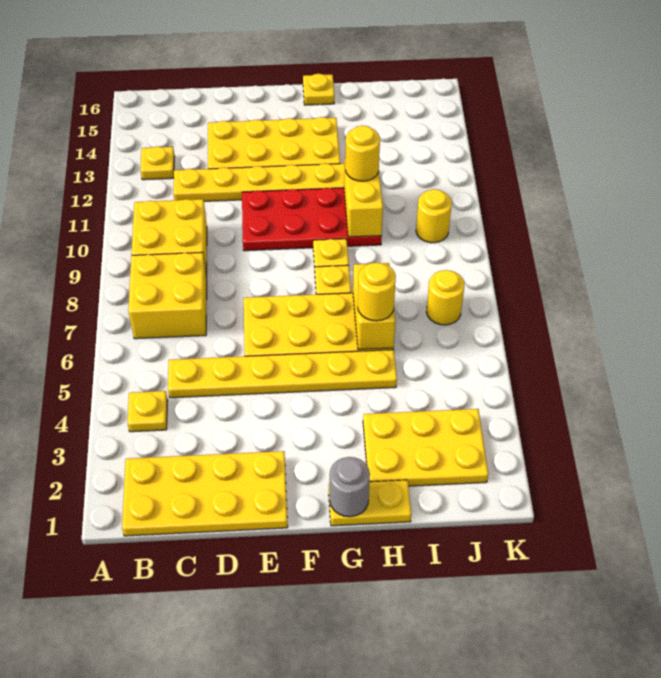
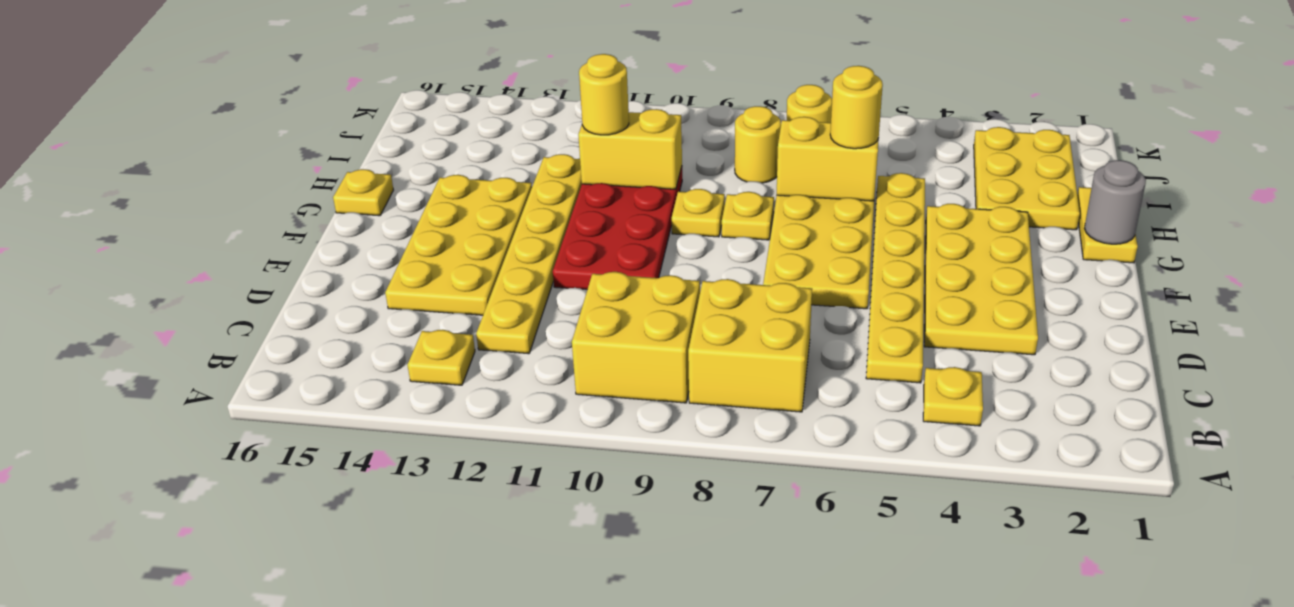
yellow 2x4 plate [122,451,288,536] -> yellow 2x4 plate moved to [924,204,1038,355]
yellow 1x1 round brick [416,189,452,243] -> yellow 1x1 round brick moved to [735,106,781,183]

